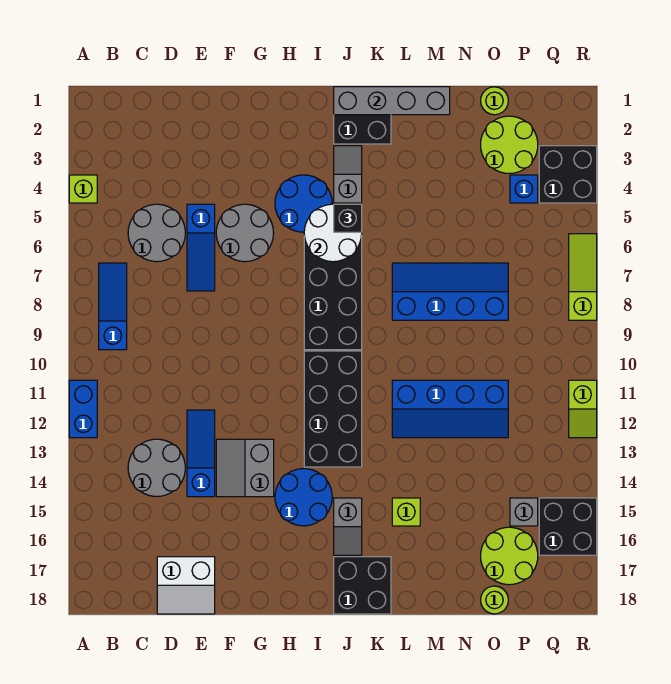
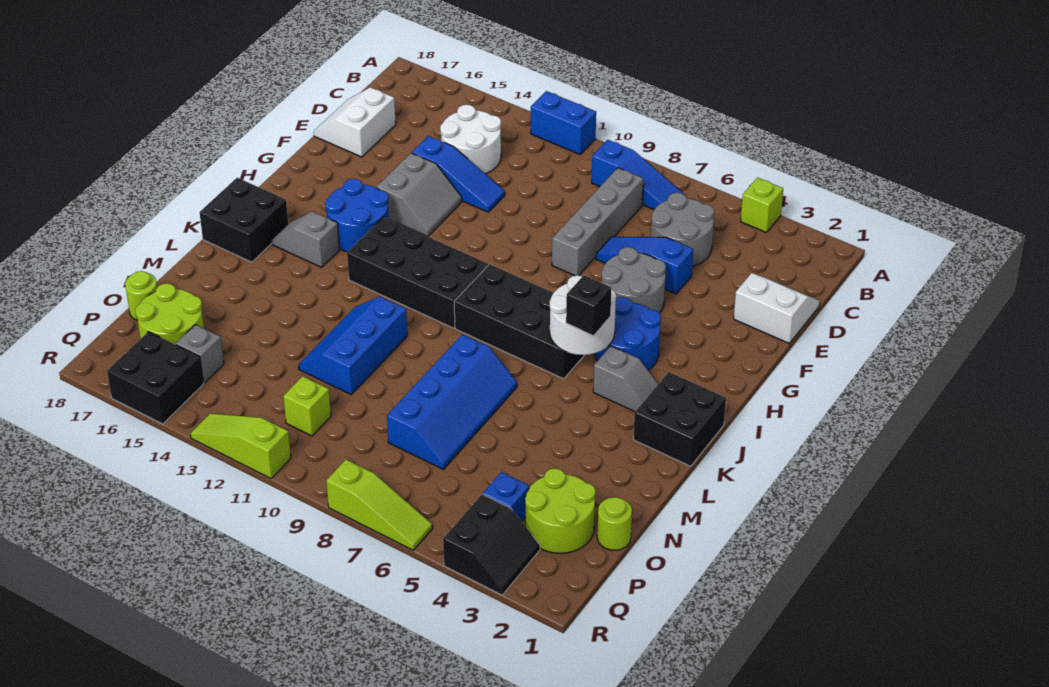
grey 2x2 round brick [128,439,185,497] -> white 2x2 round brick [440,105,501,174]
none -> white 2x2 slope [734,273,820,343]
grey 2x2 slope [216,439,274,497] -> grey 2x2 slope turned to [376,153,462,236]
grey 1x4 brick [334,87,450,115] -> grey 1x4 brick moved to [552,168,643,276]
blue 2x4 slope [392,380,508,438] -> blue 2x3 slope [298,297,407,395]
lime 1x1 brick [392,498,420,526] -> lime 1x1 brick moved to [283,376,331,436]
black 2x2 brick [539,146,597,203] -> black 2x2 slope [443,494,540,595]
lime 1x2 slope [569,380,597,438] -> lime 1x3 slope [190,413,291,478]

